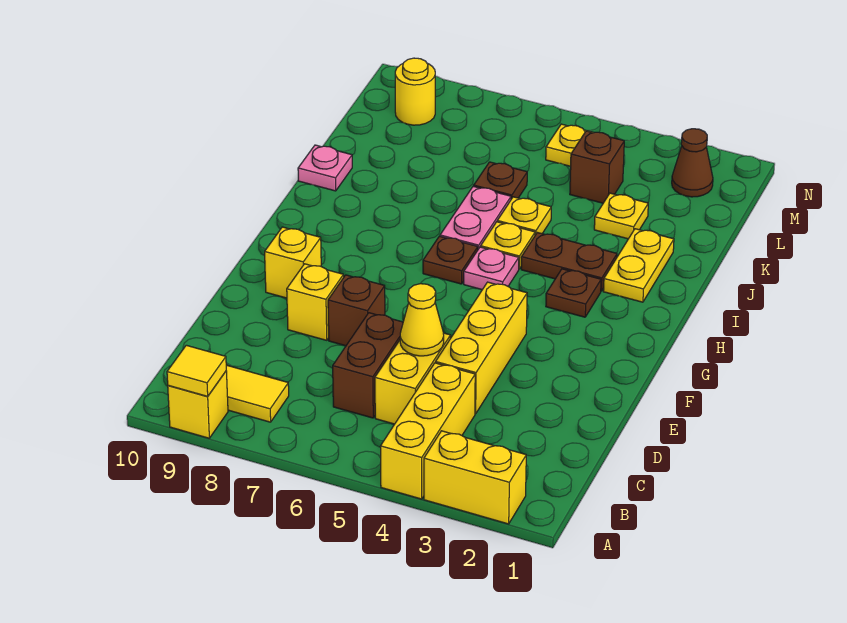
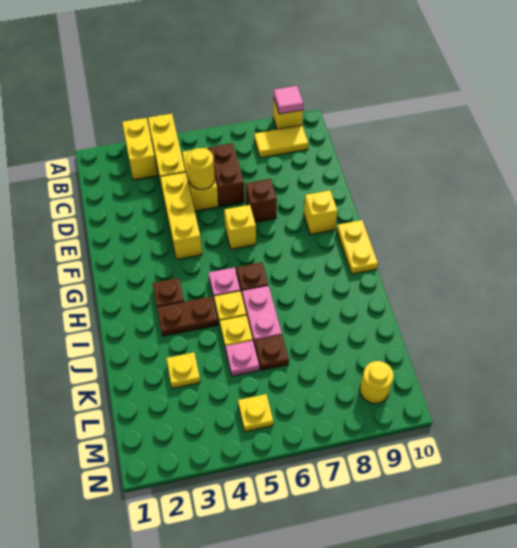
yellow 1x2 brick [424,431,526,524] -> yellow 1x2 brick turned to [122,118,157,180]
yellow 1x1 tile [167,345,226,396] -> pink 1x1 tile [274,86,303,114]
yellow 1x1 cone [400,284,444,356] -> yellow 1x1 round brick [187,148,215,189]
yellow 1x1 brick [287,264,344,340] -> yellow 1x1 brick moved to [224,205,256,249]
yellow 1x2 plate [603,229,674,302] -> yellow 1x2 plate moved to [337,220,378,274]
pink 1x1 plate [298,145,352,191] -> pink 1x1 plate moved to [225,341,260,376]
brown 1x1 brick [570,131,624,203] -> none
brown 1x1 cone [672,129,713,197] -> none

